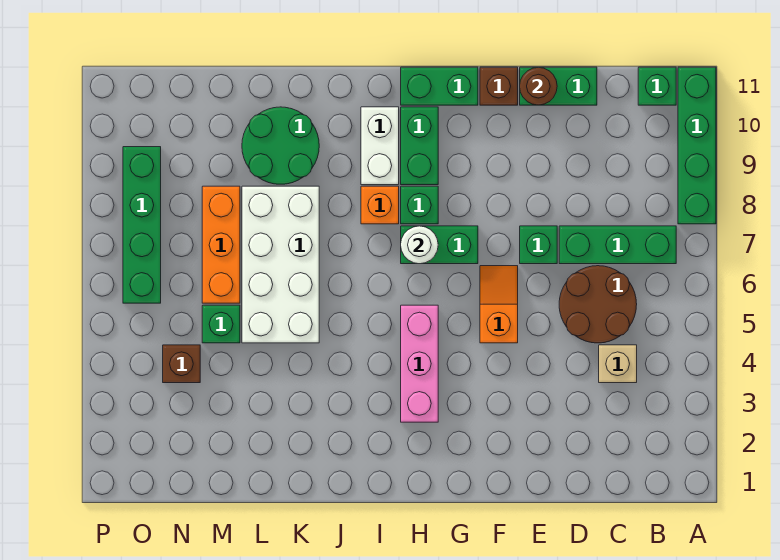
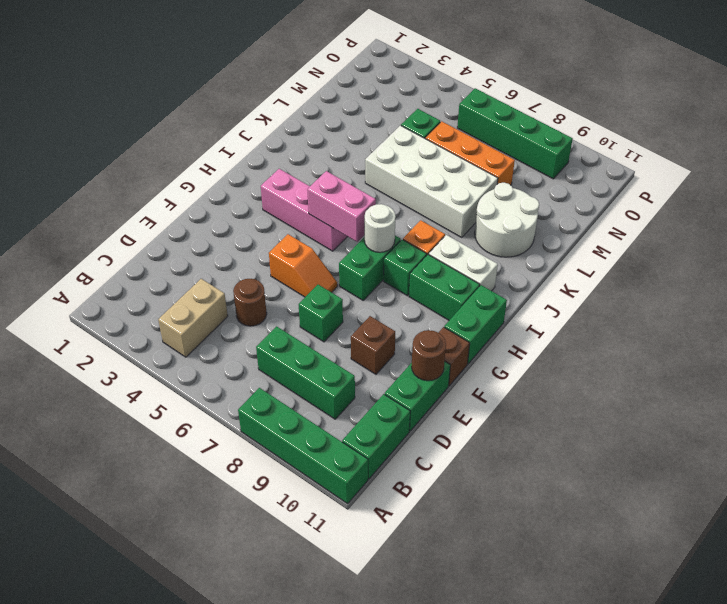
green 1x3 brick [559,226,676,264] -> green 1x3 brick turned to [256,326,355,419]
green 1x1 brick [638,67,676,105] -> green 1x2 brick [342,394,410,479]
tan 1x1 brick [599,345,637,383] -> tan 1x2 brick [158,279,228,357]
brown 2x2 round brick [559,266,637,343] -> brown 1x1 round brick [233,279,267,326]
none -> pink 1x2 brick [307,171,376,242]
green 2x2 round brick [242,107,319,184] -> white 2x2 round brick [475,183,539,257]
brown 1x1 brick [163,345,200,383] -> brown 1x1 brick moved to [351,316,395,374]

